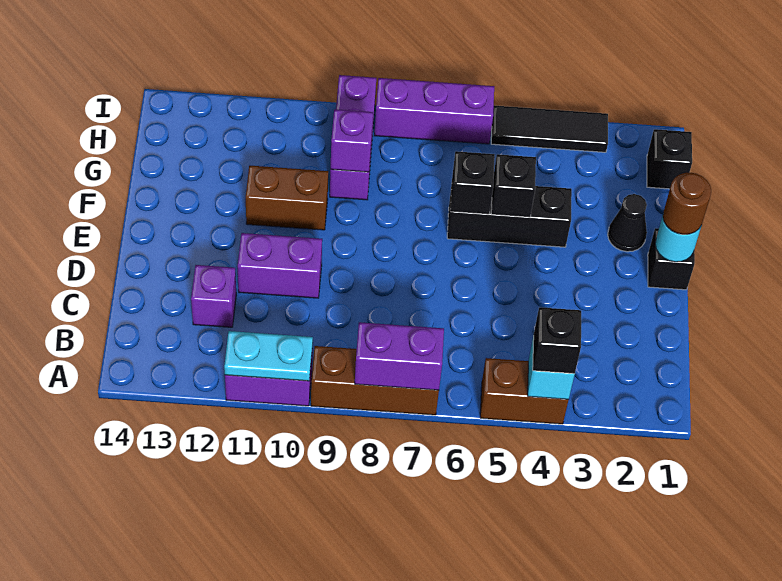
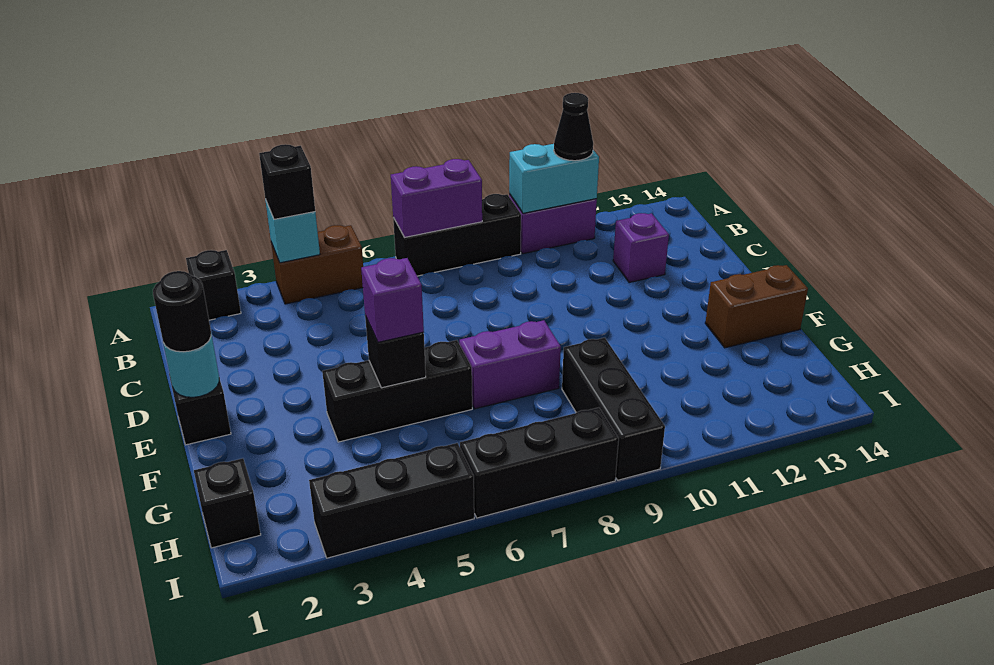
brown 1x3 brick [311,346,439,415] -> black 1x3 brick [393,194,521,276]
cyan 1x2 plate [224,331,313,381] -> cyan 1x2 brick [509,144,599,213]
purple 1x2 brick [238,233,322,298] -> purple 1x2 brick moved to [459,320,561,409]
brown 1x1 round brick [663,173,711,234] -> black 1x1 round brick [153,271,211,352]
black 1x1 cone [608,194,647,252] -> black 1x1 cone moved to [554,93,593,161]
black 1x1 brick [450,151,495,214] -> black 1x1 brick moved to [186,250,241,320]
brown 1x2 brick [246,166,328,230] -> brown 1x2 brick moved to [705,265,808,348]
purple 1x3 brick [330,75,376,200] -> black 1x3 brick [562,338,665,480]
purple 1x1 brick [331,109,373,172] -> purple 1x1 brick moved to [361,258,424,342]
black 1x3 tile [491,105,608,152] -> black 1x3 brick [309,443,474,558]
purple 1x3 brick [374,78,494,144] -> black 1x3 brick [460,407,619,518]

